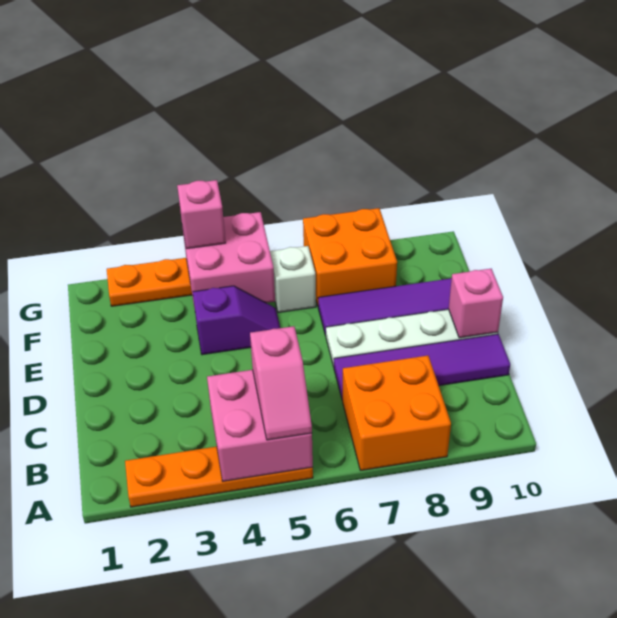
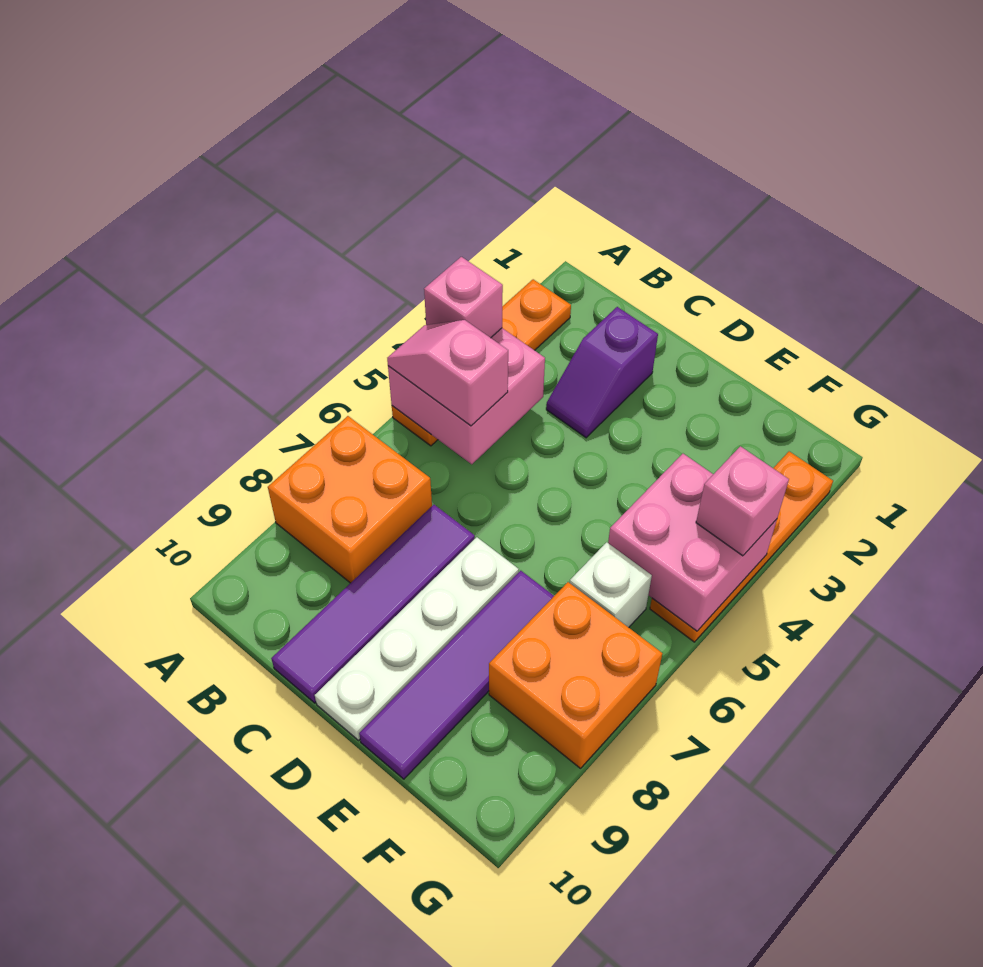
pink 1x1 brick [449,269,503,338] -> pink 1x1 brick moved to [424,257,503,338]
purple 1x2 slope [193,286,280,355] -> purple 1x2 slope moved to [546,307,658,438]

